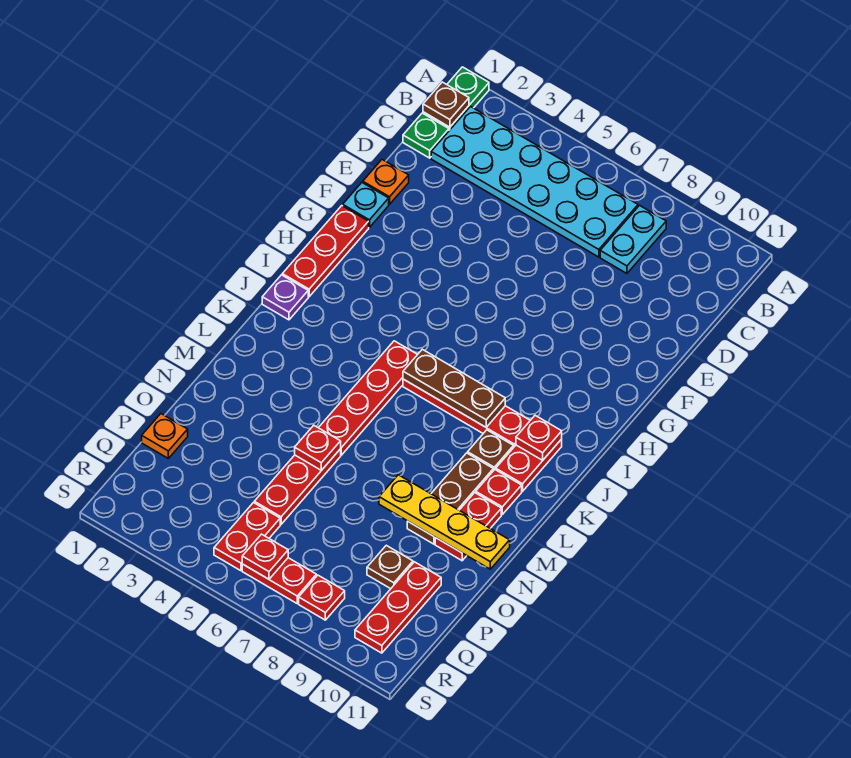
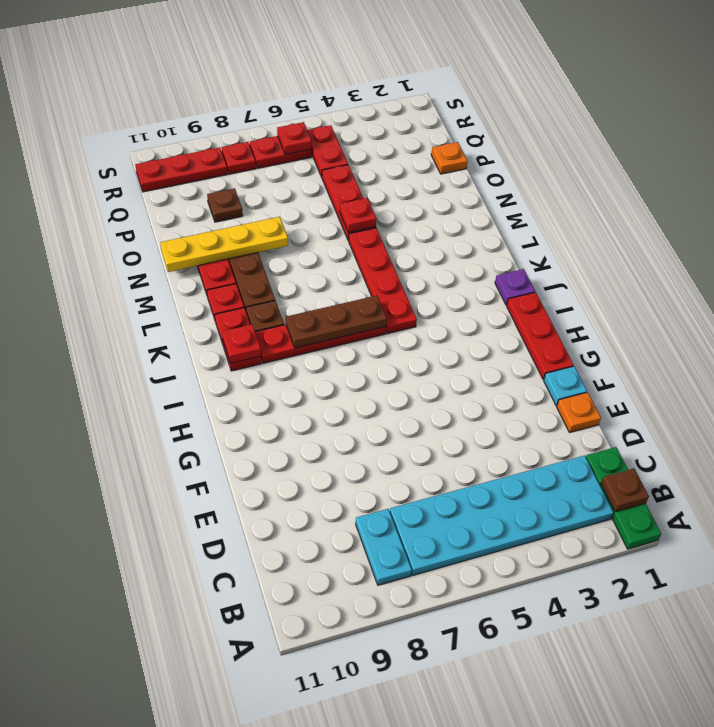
red 1x3 plate [355,562,441,653] -> red 1x3 plate turned to [135,147,228,192]

